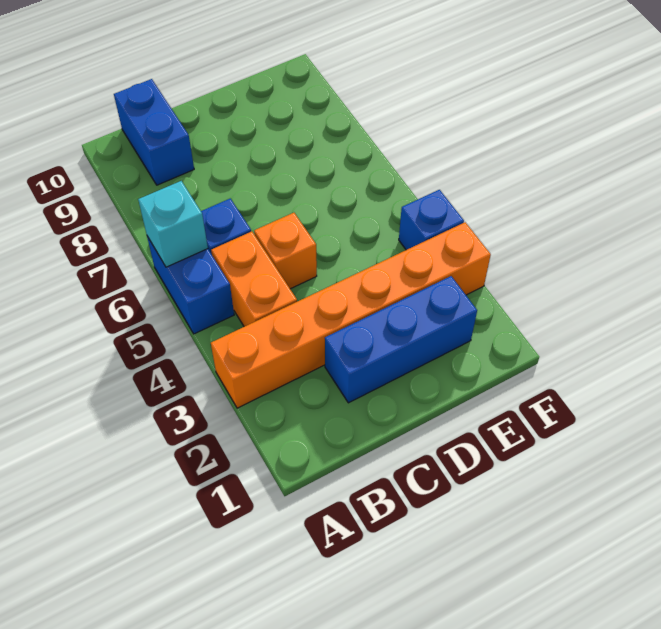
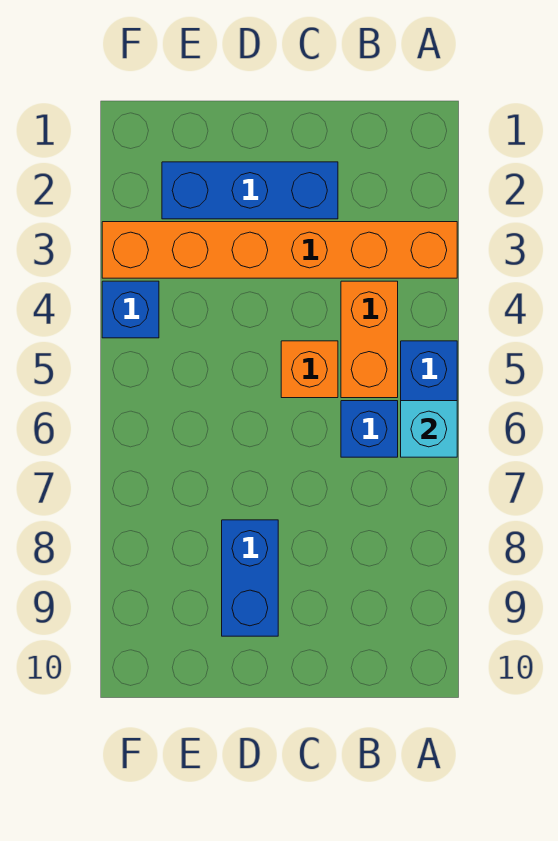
blue 1x2 brick [114,79,194,185] -> blue 1x2 brick moved to [222,520,278,636]

